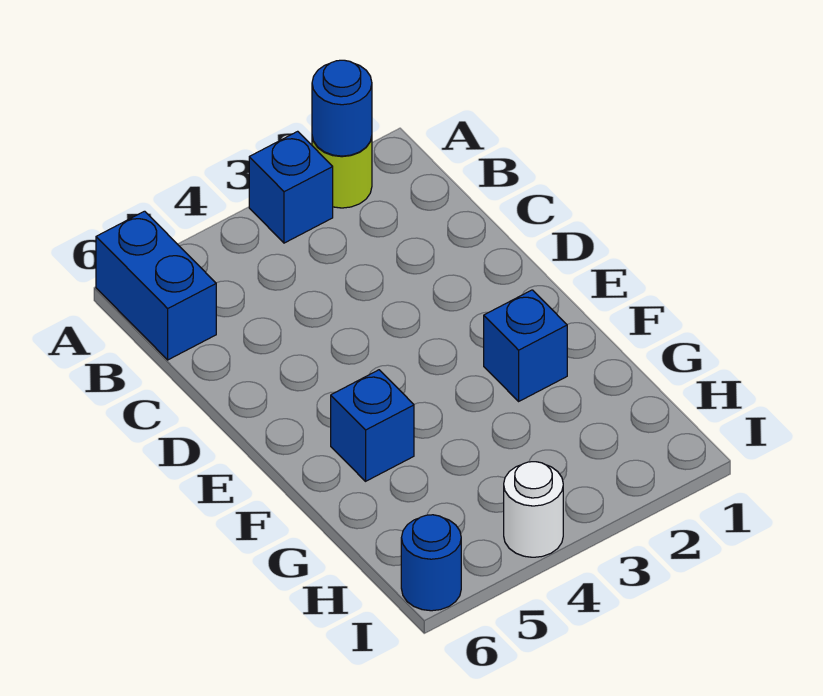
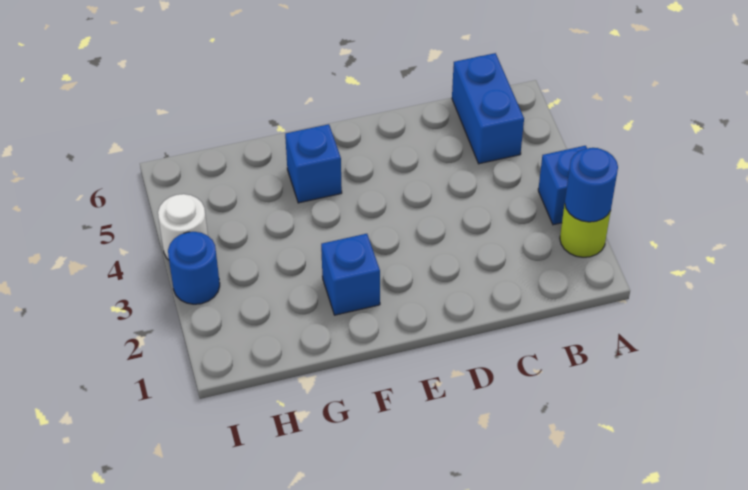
blue 1x2 brick [96,211,216,360] -> blue 1x2 brick turned to [452,53,524,164]
blue 1x1 round brick [401,515,461,611] -> blue 1x1 round brick moved to [168,232,220,304]

